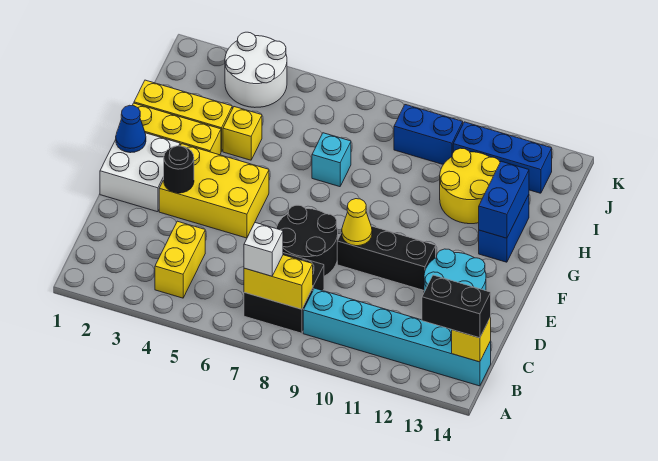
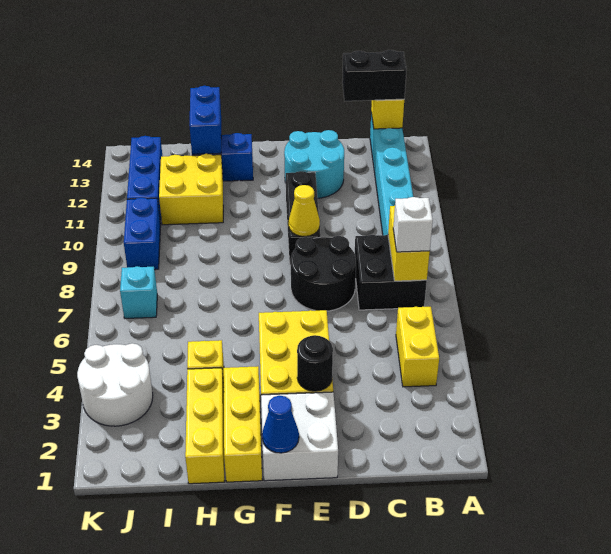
yellow 1x2 brick [155,221,205,298] -> yellow 1x2 brick turned to [396,307,439,387]
black 1x2 brick [422,275,491,338] -> black 1x2 brick turned to [342,50,407,101]
blue 1x2 brick [479,161,529,238] -> blue 1x2 brick turned to [189,86,221,154]
cyan 1x1 brick [312,133,351,187] -> cyan 1x1 brick moved to [120,266,157,318]
yellow 2x2 round brick [440,148,500,224] -> yellow 2x2 brick [159,154,223,225]

